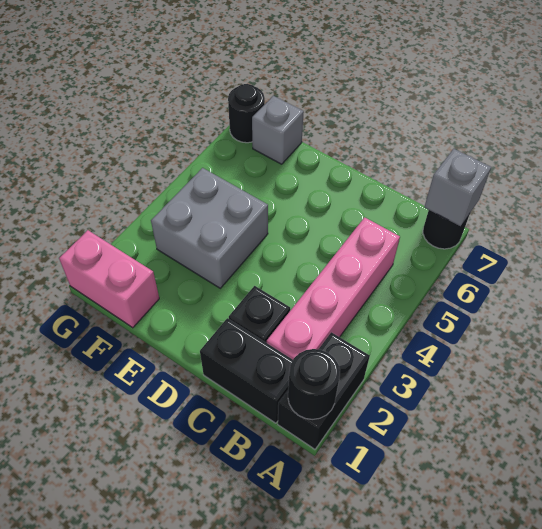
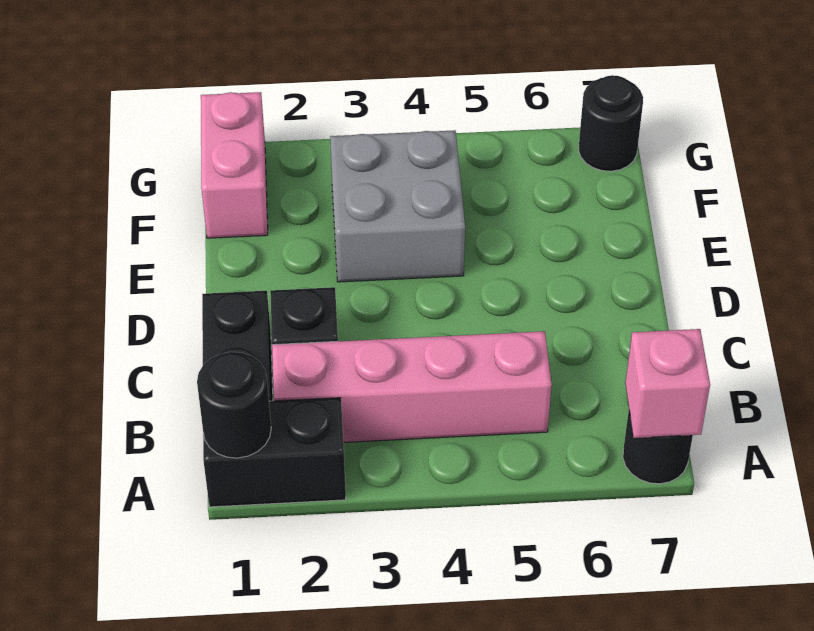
grey 1x1 brick [425,149,491,226] -> pink 1x1 brick [625,329,710,438]
grey 1x1 brick [252,96,304,164] -> none

